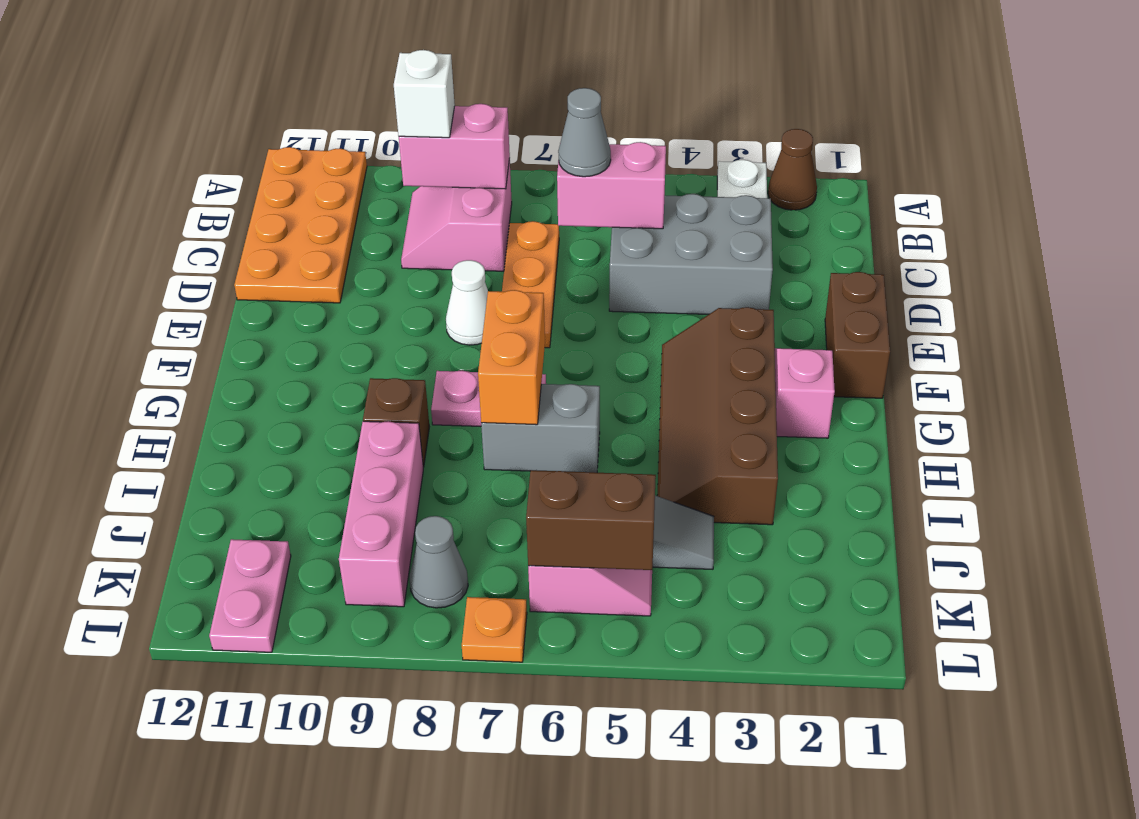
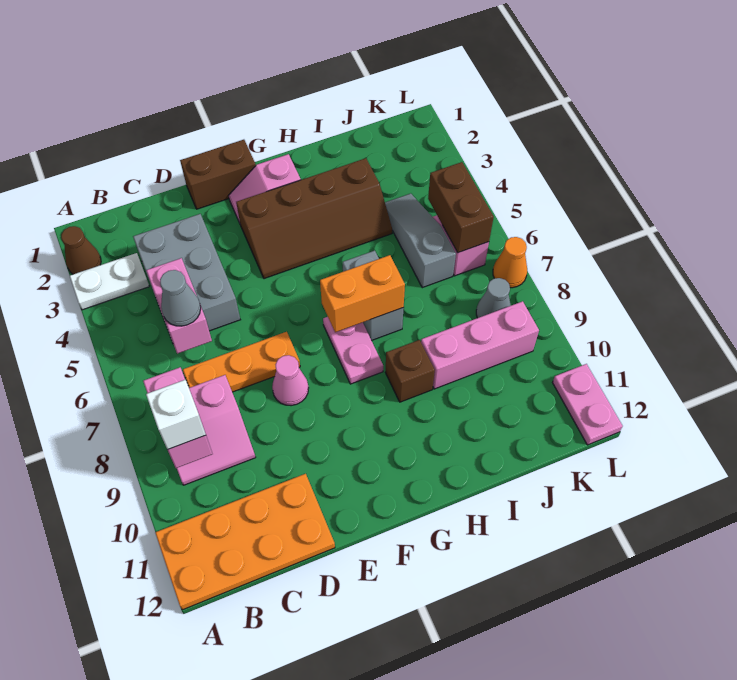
white 1x1 cone [446,260,488,345] -> pink 1x1 cone [272,355,308,406]
pink 1x2 plate [209,539,291,652] -> pink 1x2 plate turned to [553,364,622,445]
orange 1x1 plate [462,597,527,662] -> orange 1x1 cone [493,237,527,288]

